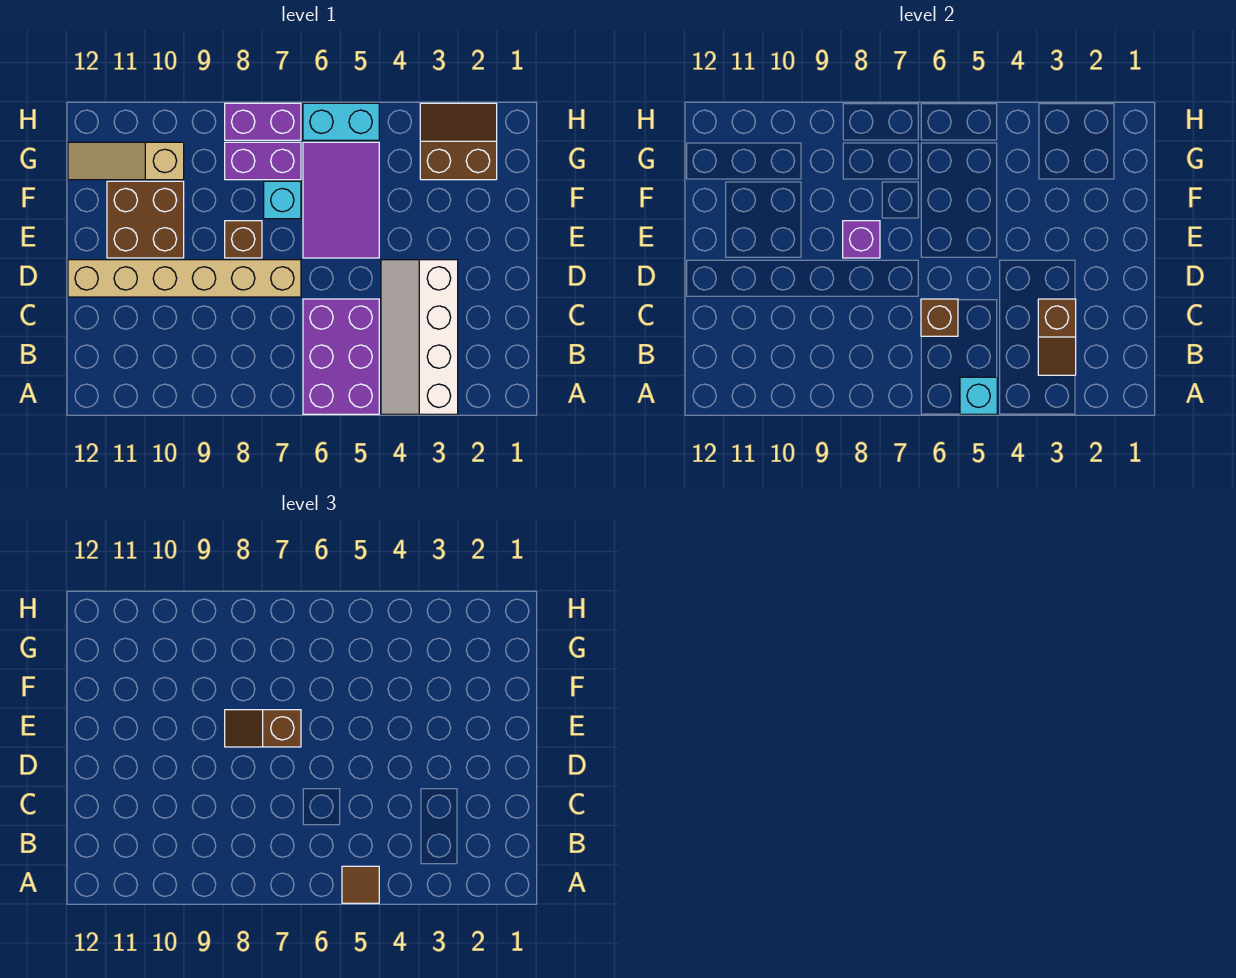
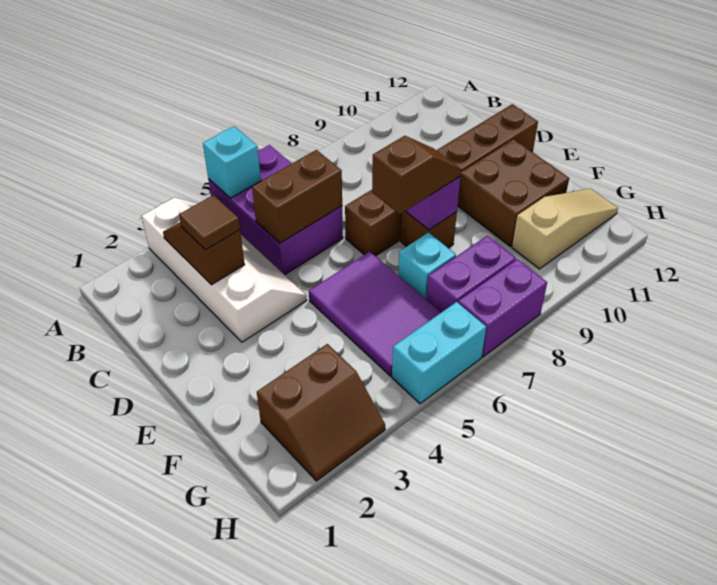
brown 1x1 tile [342,866,379,903] -> brown 1x1 tile moved to [179,195,240,250]
brown 1x1 brick [921,299,958,336] -> brown 1x2 brick [252,150,342,243]
tan 1x6 brick [68,260,301,297] -> brown 1x6 brick [345,104,538,256]

